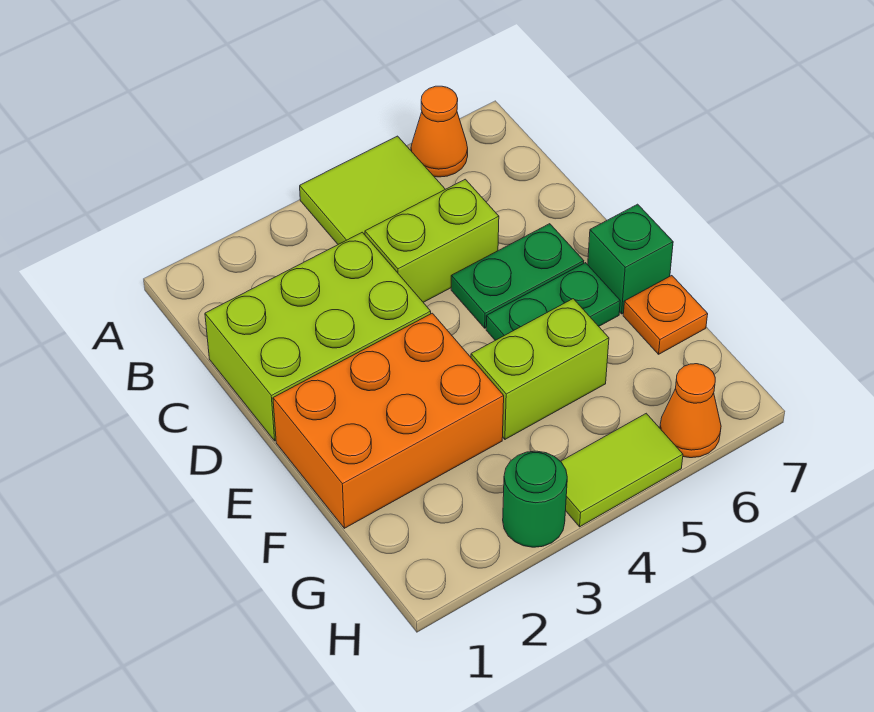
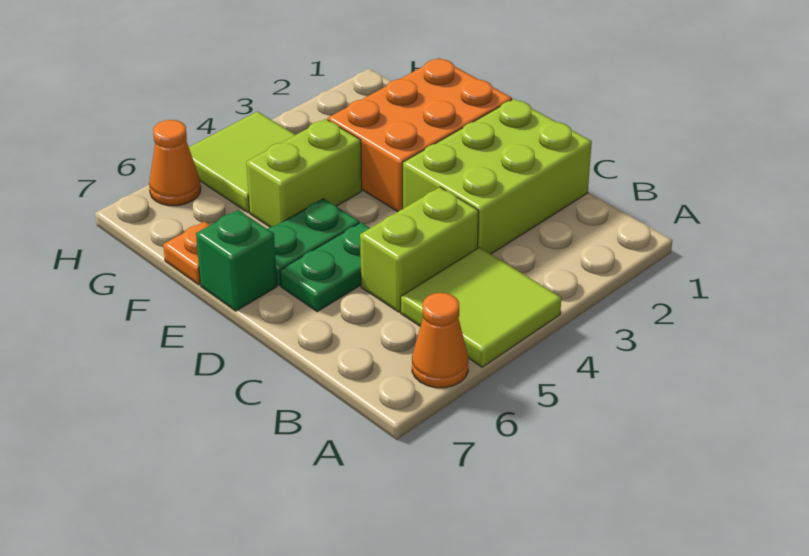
green 1x1 round brick [503,451,567,547] -> none
lime 1x2 tile [561,413,683,527] -> lime 2x2 tile [189,112,295,212]

